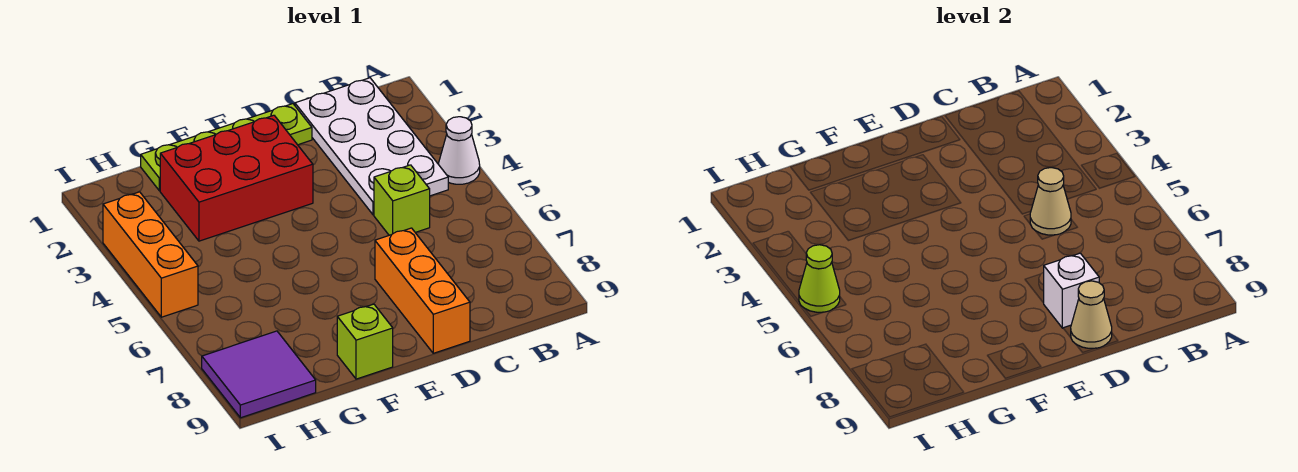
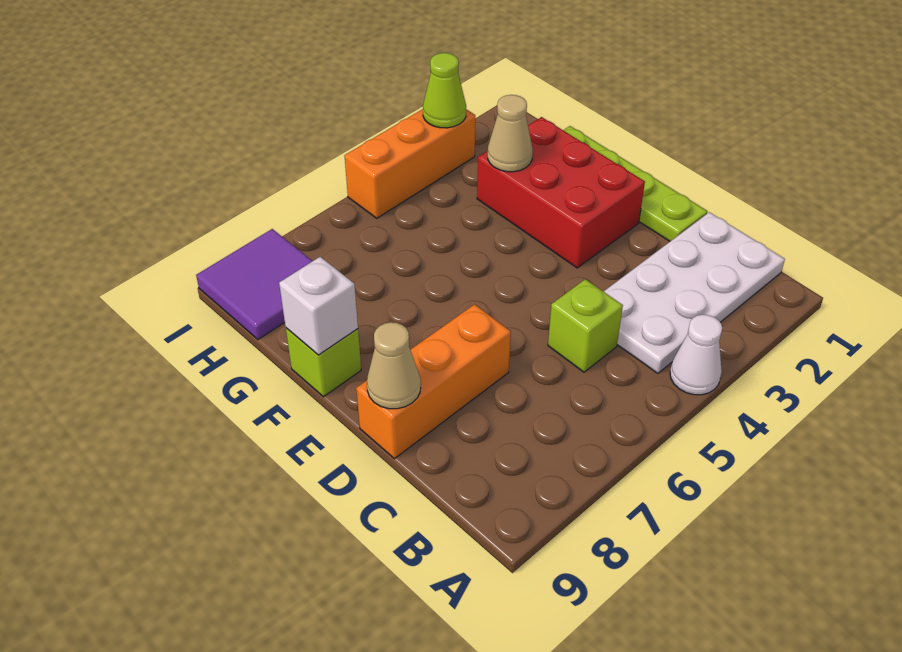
tan 1x1 cone [1030,168,1071,235] -> tan 1x1 cone moved to [488,95,533,172]
white 1x1 brick [1044,253,1099,328] -> white 1x1 brick moved to [279,257,358,355]
lime 1x1 cone [799,245,840,312] -> lime 1x1 cone moved to [423,53,466,128]

